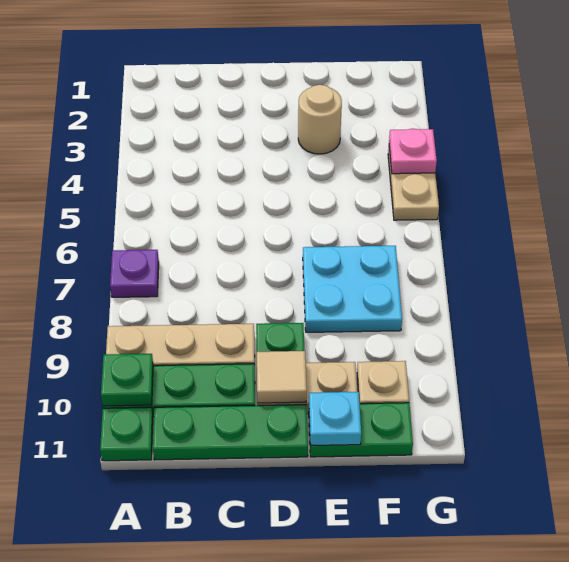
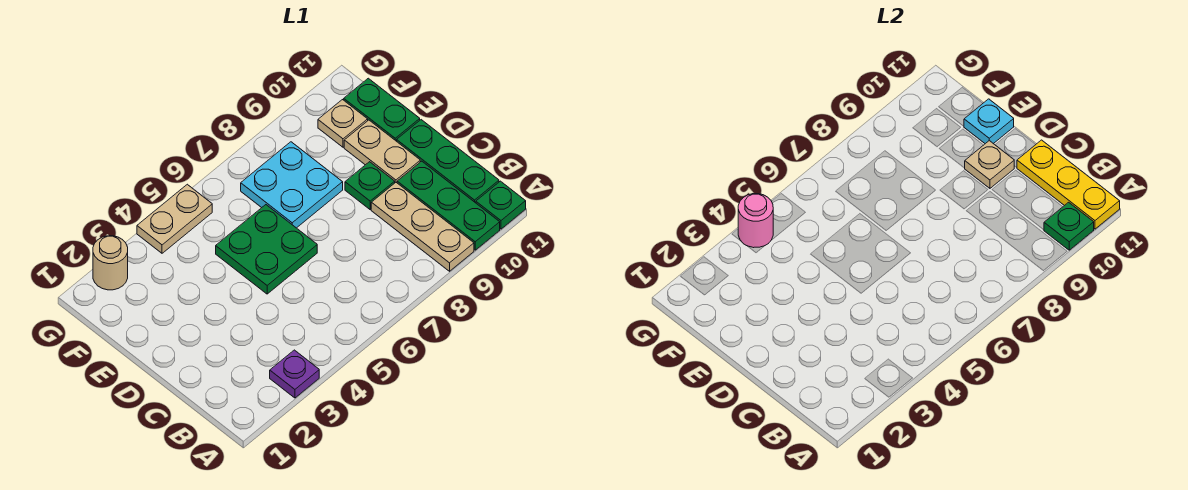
purple 1x1 plate [110,250,159,297] -> purple 1x1 plate moved to [270,350,319,398]
none -> yellow 1x3 plate [1017,140,1120,229]
none -> green 2x2 plate [216,205,317,294]
tan 1x1 tile [257,351,307,403] -> tan 1x1 plate [965,141,1014,188]
tan 1x1 round brick [298,85,342,154] -> tan 1x1 round brick moved to [93,236,128,290]
pink 1x1 plate [389,129,437,174] -> pink 1x1 round brick [738,194,773,248]

